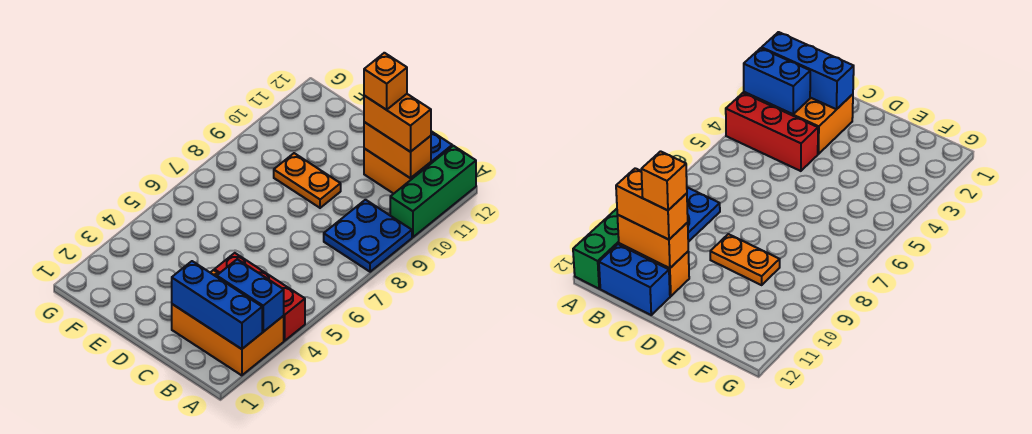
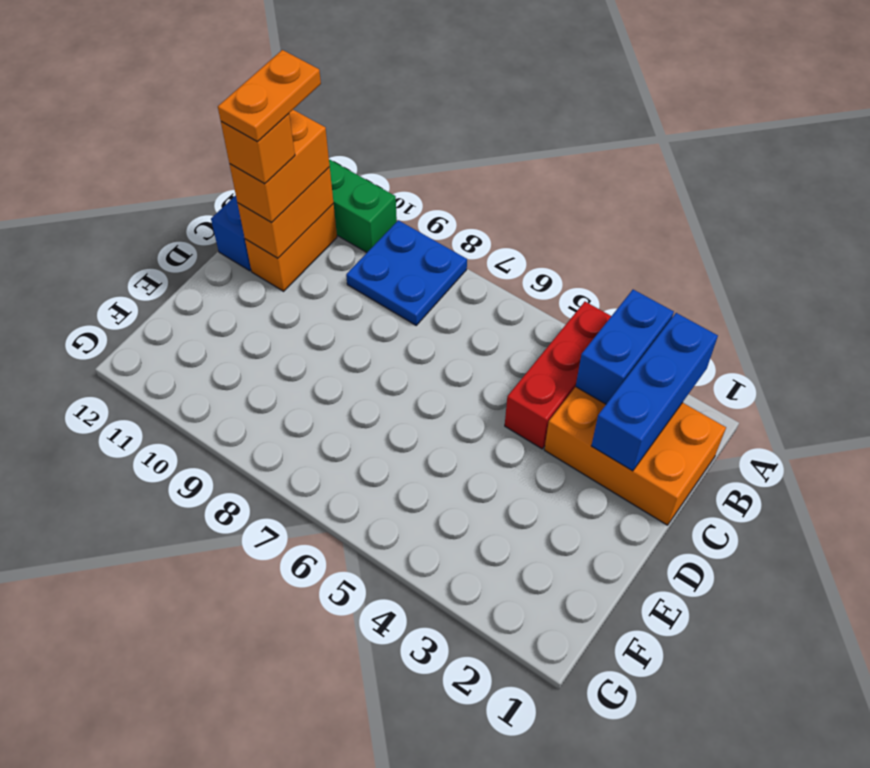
orange 2x3 brick [172,270,284,375] -> orange 2x3 brick turned to [544,387,726,525]
orange 1x2 plate [274,153,341,208] -> orange 1x2 plate moved to [218,50,321,142]

